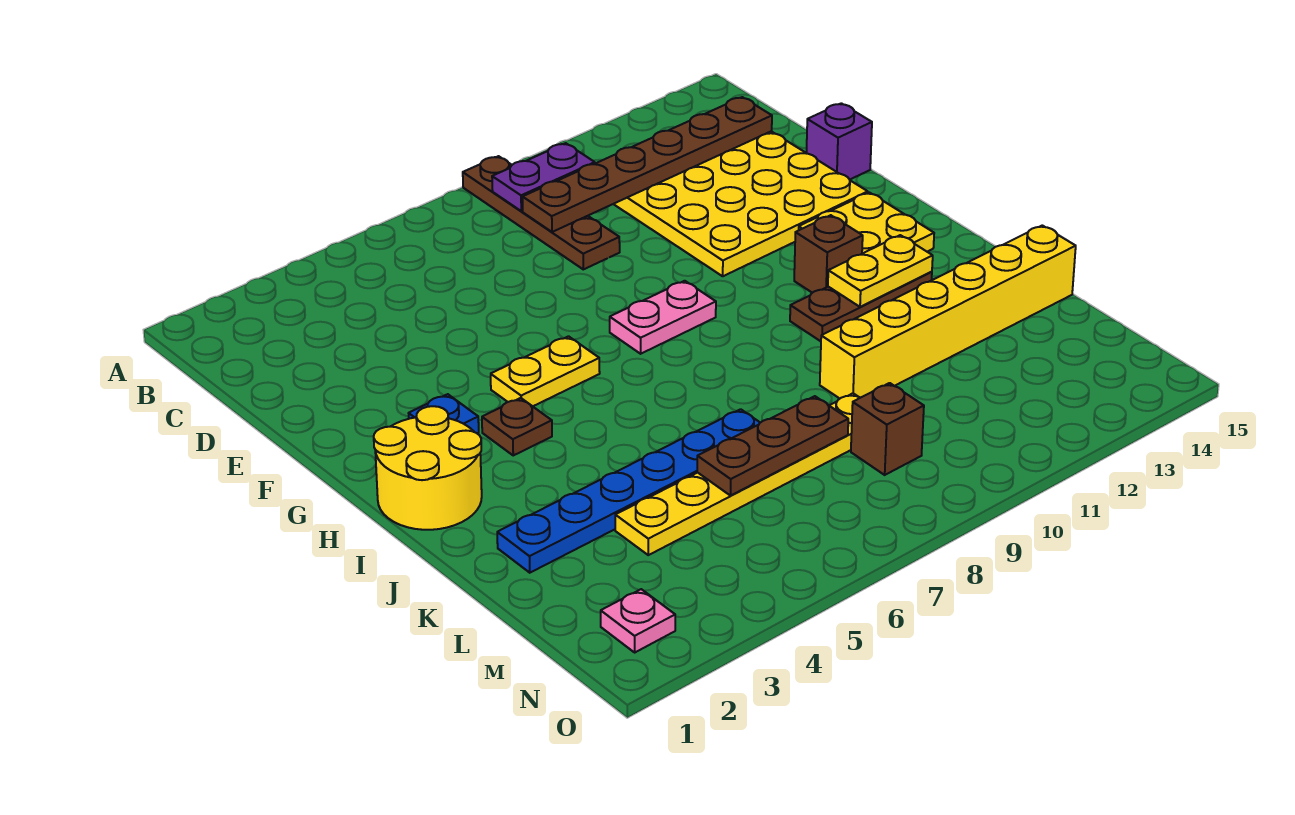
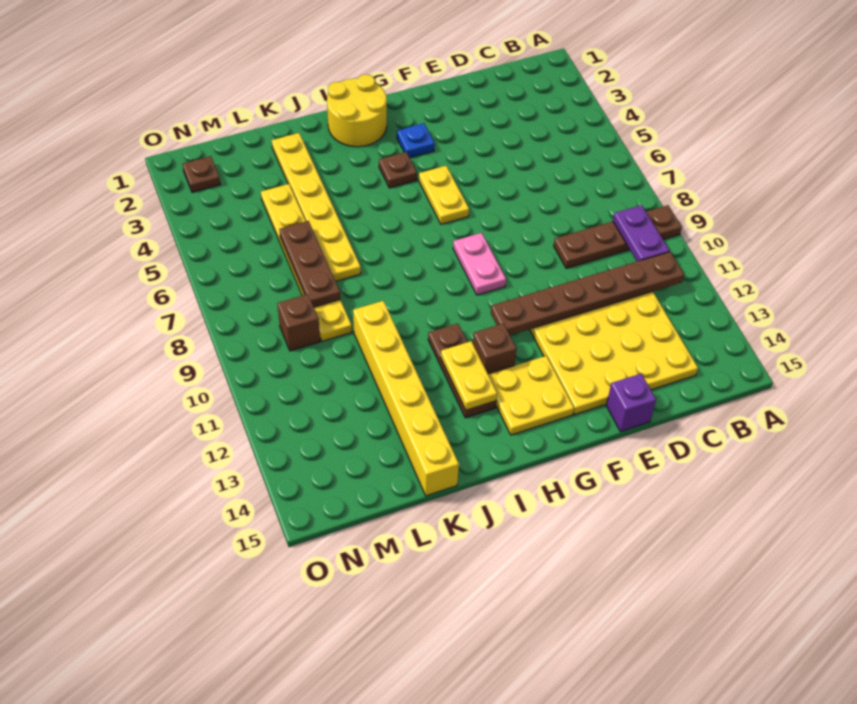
brown 1x6 plate [523,97,772,232] -> brown 1x6 plate turned to [491,252,684,335]
blue 1x6 plate [497,409,760,573] -> yellow 1x6 plate [272,133,361,281]
pink 1x1 plate [601,589,675,652] -> brown 1x1 plate [183,156,221,192]

